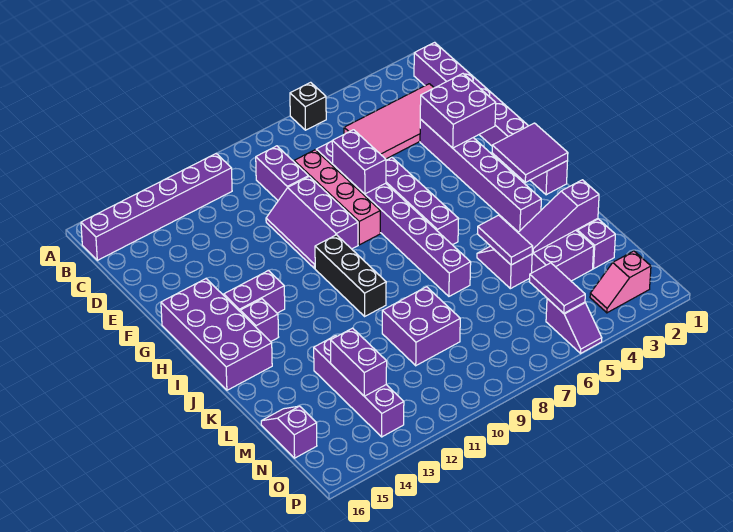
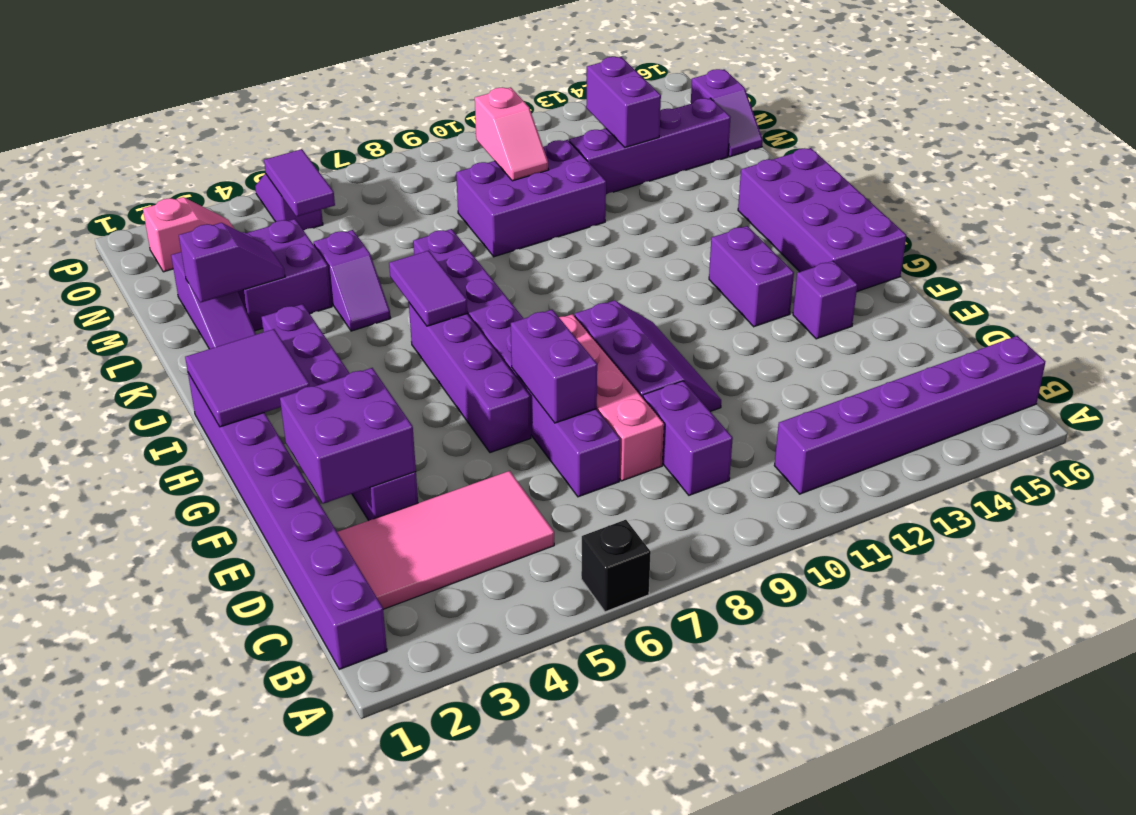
black 1x3 brick [315,235,386,316] -> none
purple 1x2 brick [224,270,285,313] -> purple 1x2 brick turned to [709,226,794,327]
purple 1x1 brick [240,299,278,342] -> purple 1x1 brick moved to [793,261,857,339]
purple 1x2 tile [477,215,533,265] -> purple 1x2 tile moved to [389,251,467,326]
purple 1x3 slope [518,180,599,253] -> purple 1x2 slope [179,223,285,303]
purple 2x2 brick [382,287,460,366] -> purple 2x3 brick [456,140,606,257]
purple 1x4 brick [314,336,404,437] -> purple 1x4 brick turned to [569,98,731,194]
none -> pink 1x2 slope [475,87,548,181]

